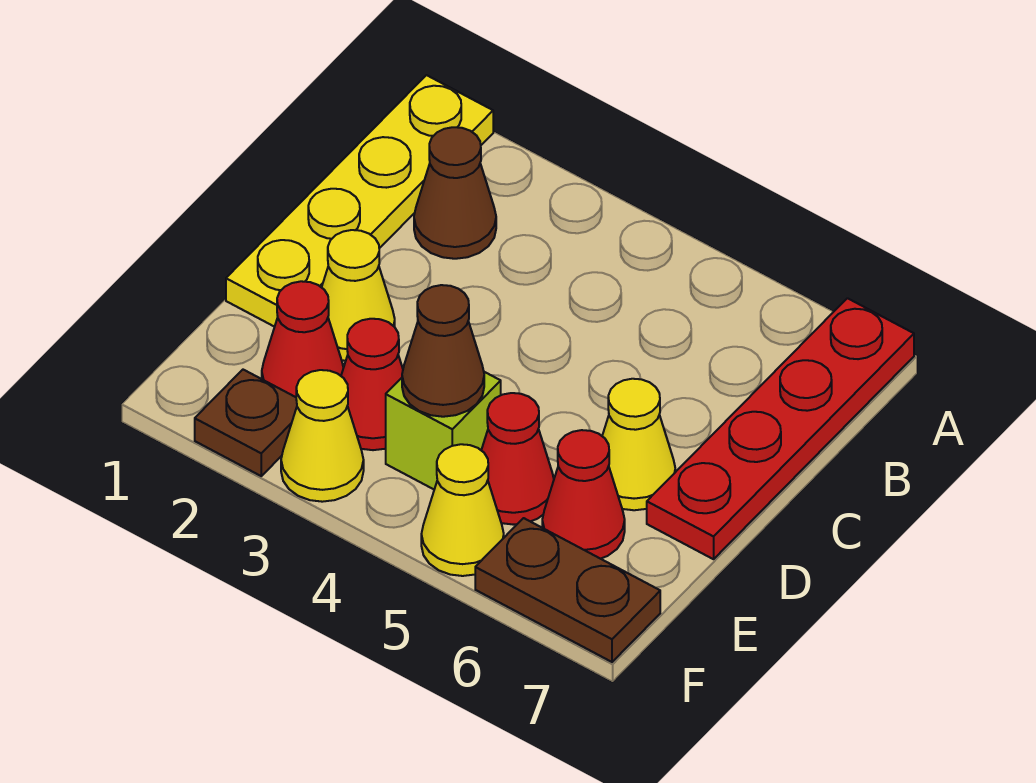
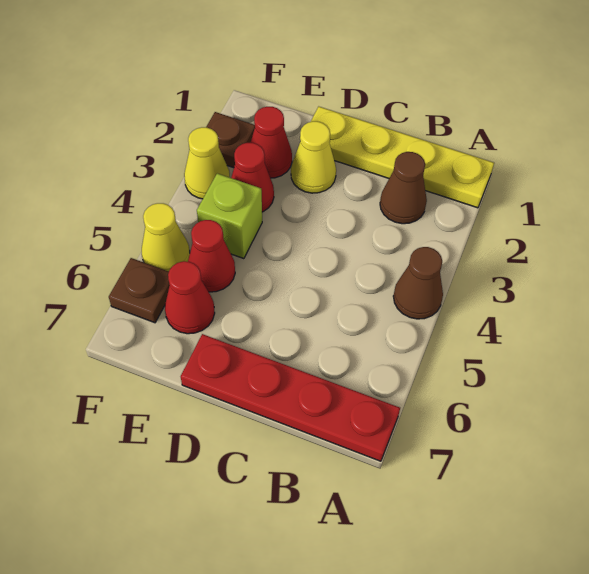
yellow 1x1 cone [602,379,675,510] -> none
brown 1x1 cone [402,285,484,417] -> brown 1x1 cone moved to [393,247,443,319]
brown 1x2 plate [475,518,660,662] -> brown 1x1 plate [109,258,170,323]

